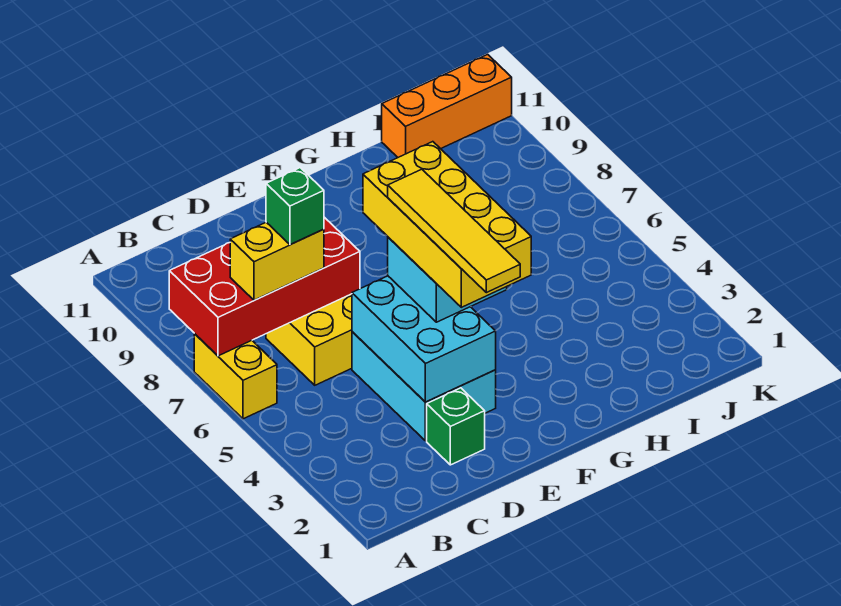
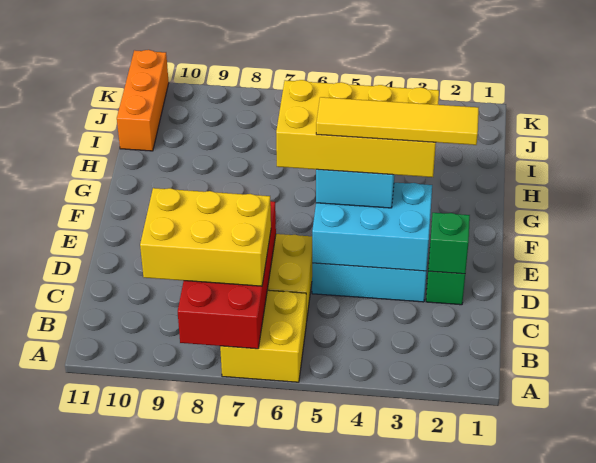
yellow 1x2 brick [194,334,277,419] -> yellow 2x2 brick [220,290,306,382]
yellow 1x2 brick [230,222,324,300] -> yellow 2x3 brick [140,188,271,286]
green 1x1 brick [266,168,324,245] -> green 1x1 brick moved to [428,213,470,274]

